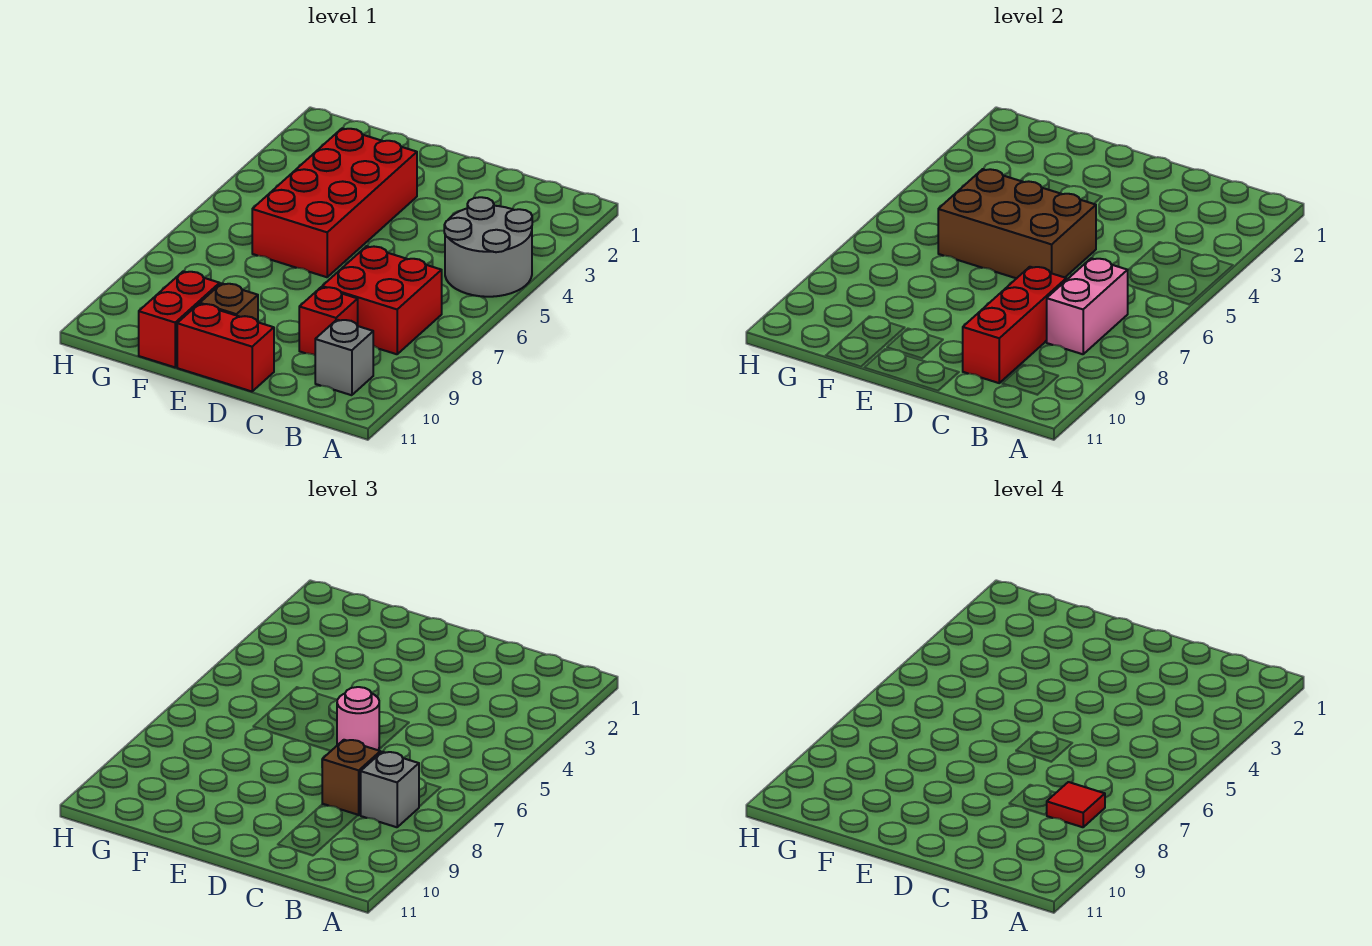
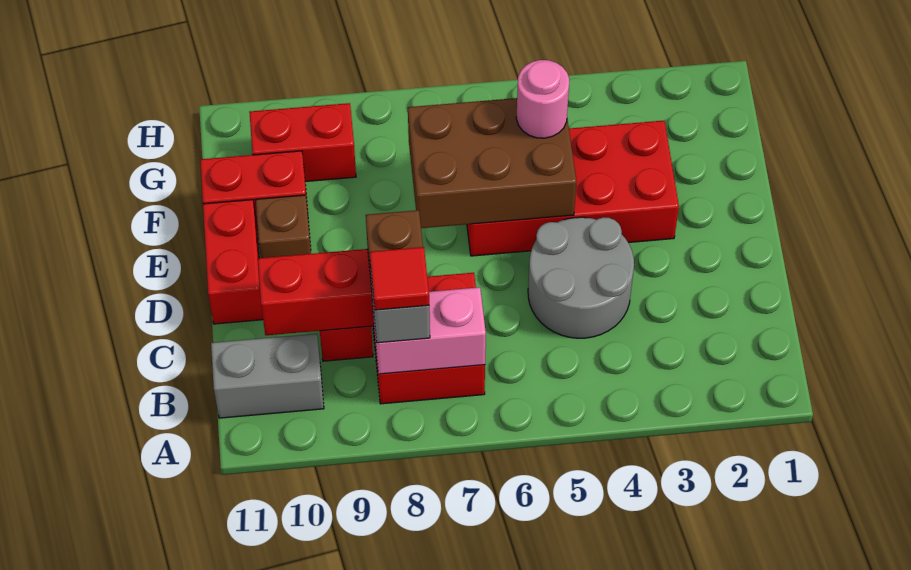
grey 2x2 round brick [444,197,532,297] -> grey 2x2 round brick moved to [528,217,634,338]
grey 1x1 brick [315,320,373,395] -> grey 1x2 brick [211,334,324,418]
brown 2x3 brick [938,169,1096,278] -> brown 2x3 brick turned to [408,98,577,228]
pink 1x1 round brick [337,687,379,750] -> pink 1x1 round brick moved to [516,60,569,138]
none -> red 1x2 brick [249,103,356,182]

